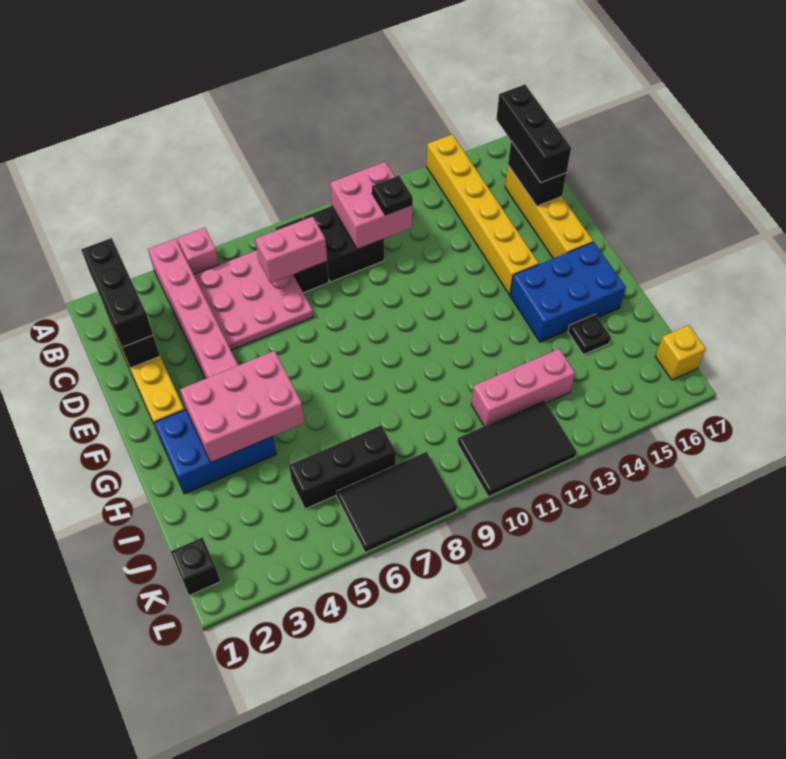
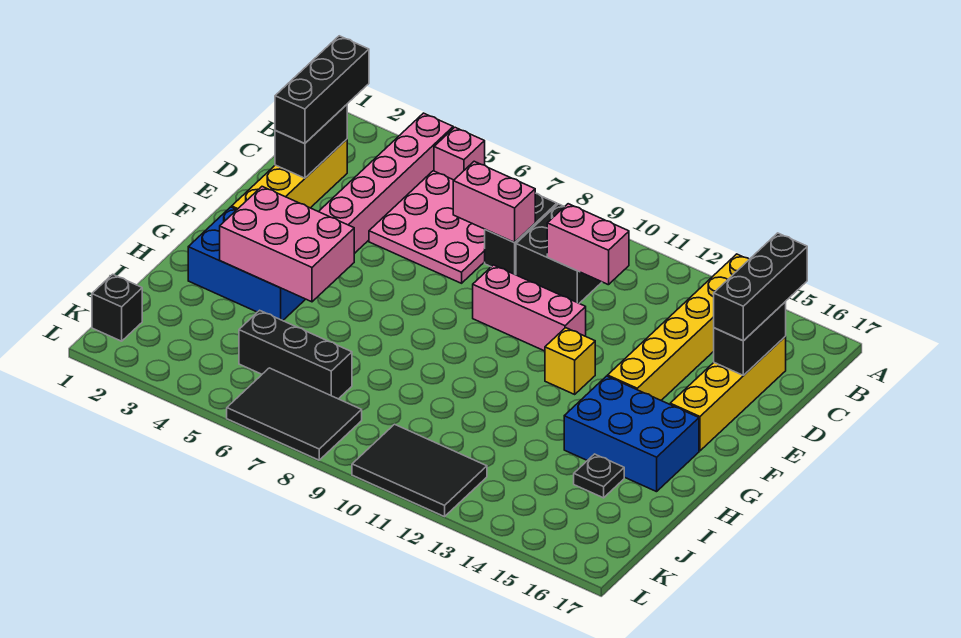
pink 2x2 brick [330,162,412,249] -> pink 1x2 brick [547,204,629,285]
black 1x1 plate [372,176,413,215] -> none
pink 1x3 brick [471,349,575,426] -> pink 1x3 brick moved to [473,265,586,351]
yellow 1x1 brick [655,325,706,380] -> yellow 1x1 brick moved to [545,328,595,394]

